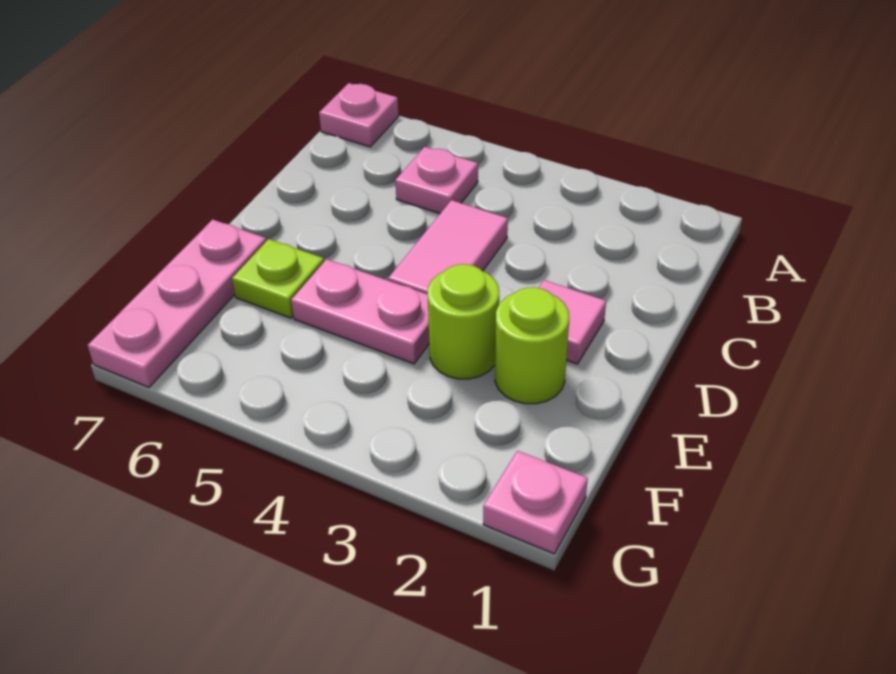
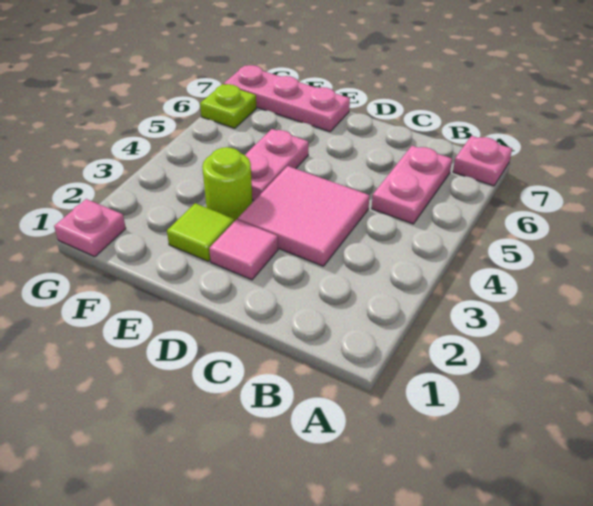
pink 1x1 plate [395,147,478,213] -> pink 1x2 plate [372,146,452,224]
pink 1x2 tile [388,200,508,294] -> pink 2x2 tile [238,166,370,266]
lime 1x1 round brick [495,287,569,404] -> lime 1x1 tile [167,203,234,261]
lime 1x1 plate [232,239,324,318] -> lime 1x1 plate moved to [200,84,256,128]

